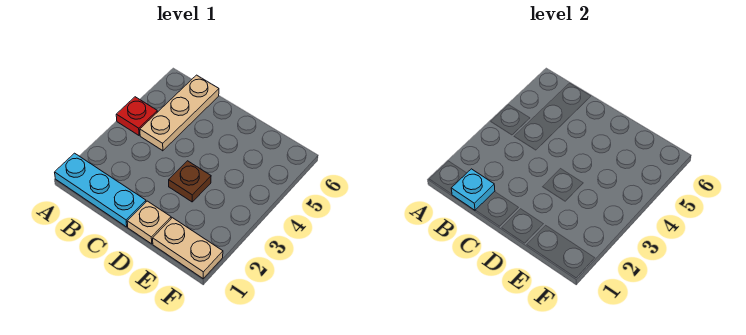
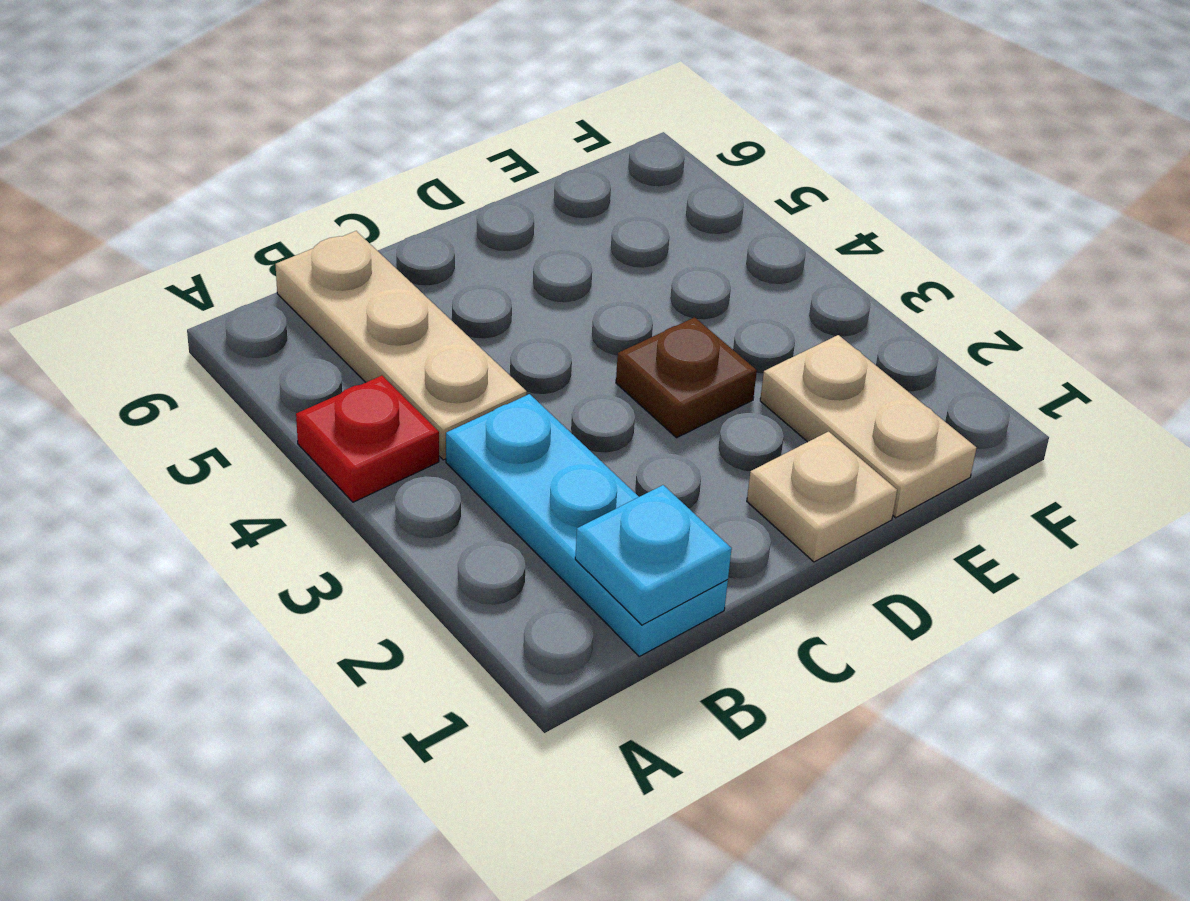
cyan 1x3 plate [55,153,146,227] -> cyan 1x3 plate turned to [446,394,728,656]
tan 1x2 plate [153,218,223,278] -> tan 1x2 plate turned to [760,335,976,518]

